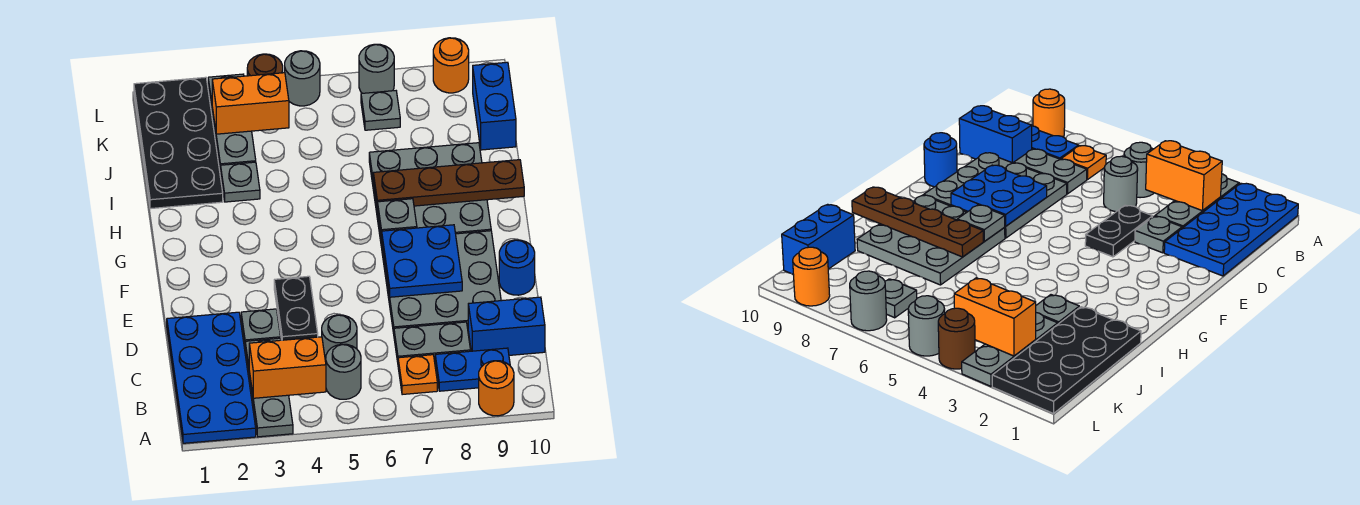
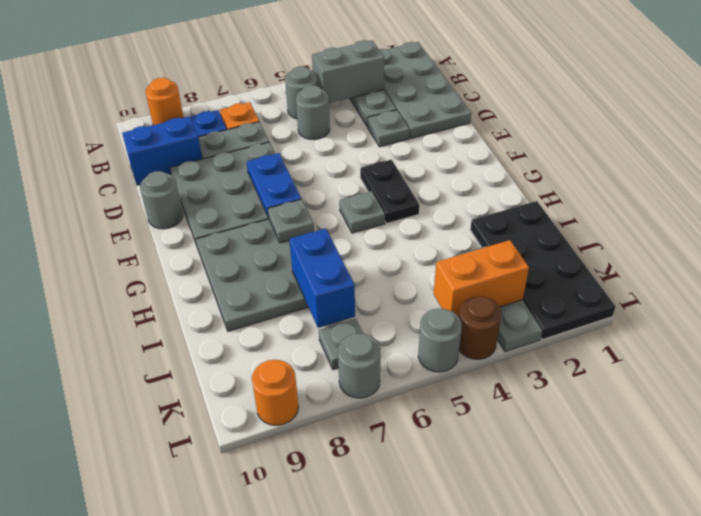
blue 2x4 plate [167,312,256,443] -> grey 2x4 plate [379,42,471,139]
orange 1x2 brick [249,337,326,398] -> grey 1x2 brick [312,40,384,103]
black 1x2 plate [274,276,318,340] -> black 1x2 plate moved to [360,160,419,223]
blue 2x2 plate [381,225,462,297] -> blue 1x2 plate [247,153,301,217]
blue 1x1 round brick [499,240,535,295] -> grey 1x1 round brick [140,171,183,229]
brown 1x4 plate [373,160,524,209] -> none
grey 1x1 plate [221,162,260,202] -> grey 1x1 plate moved to [339,191,385,233]
blue 1x2 brick [473,62,516,150] -> blue 1x2 brick moved to [289,229,355,328]

